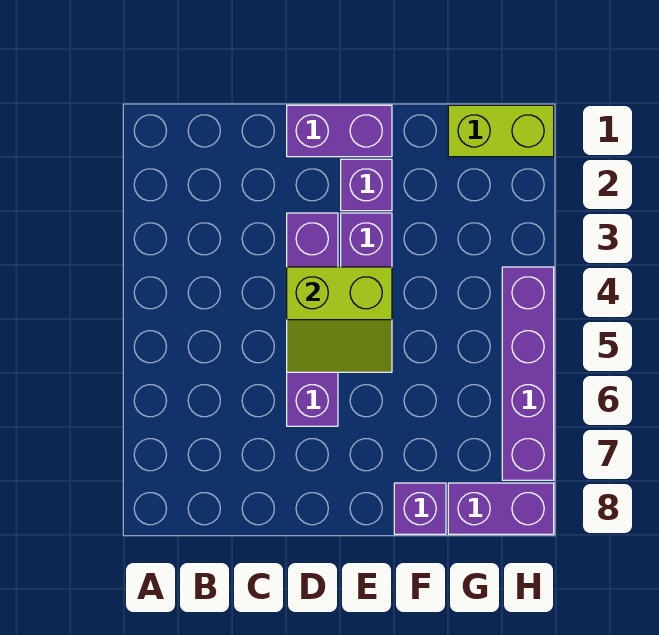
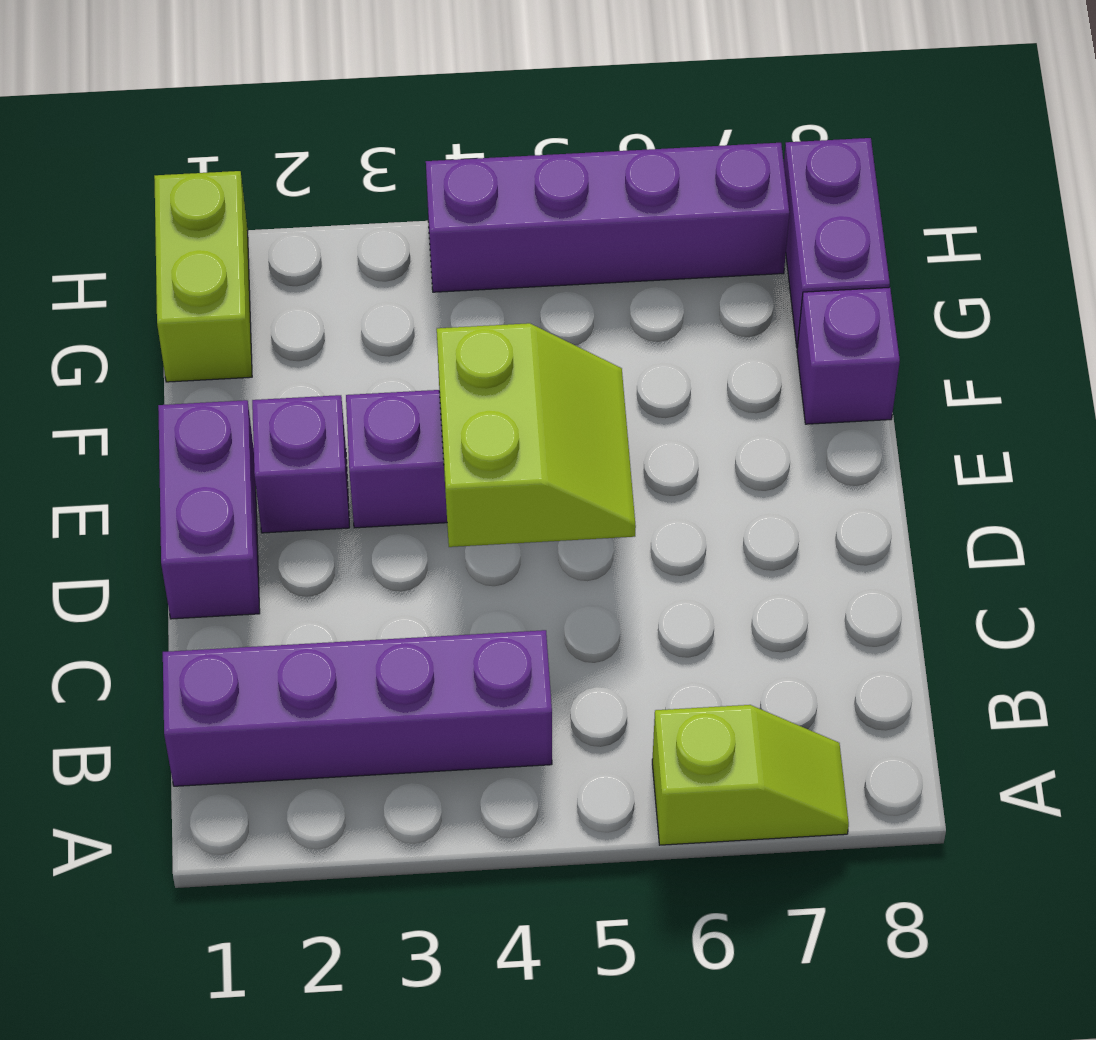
none -> lime 1x2 slope [652,705,849,845]
purple 1x4 brick [287,213,338,426] -> purple 1x4 brick moved to [163,630,552,786]

